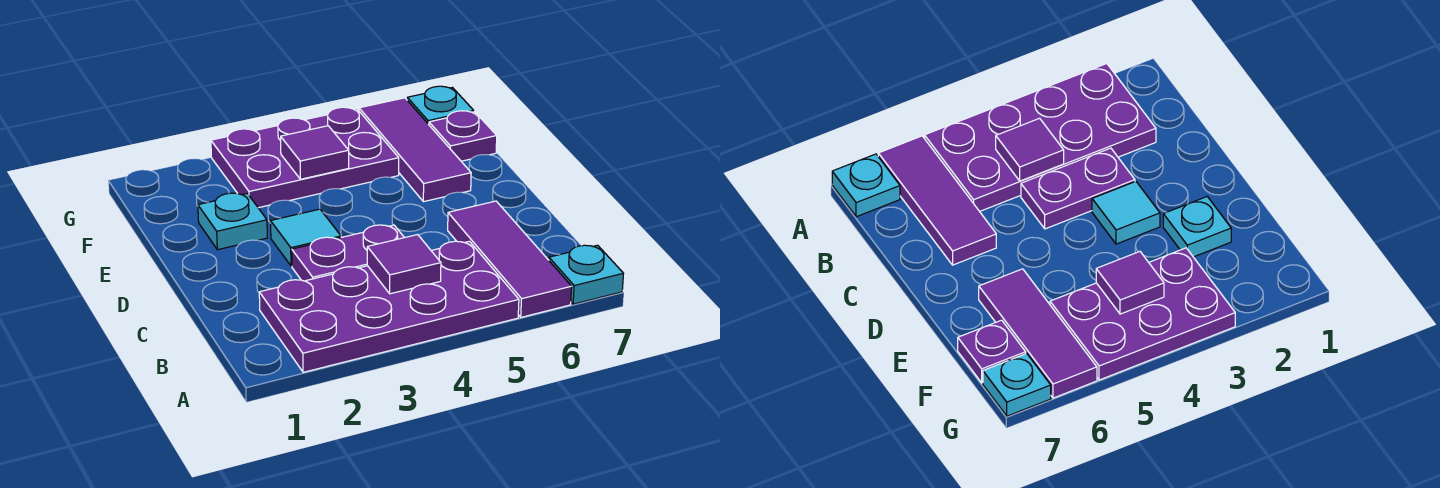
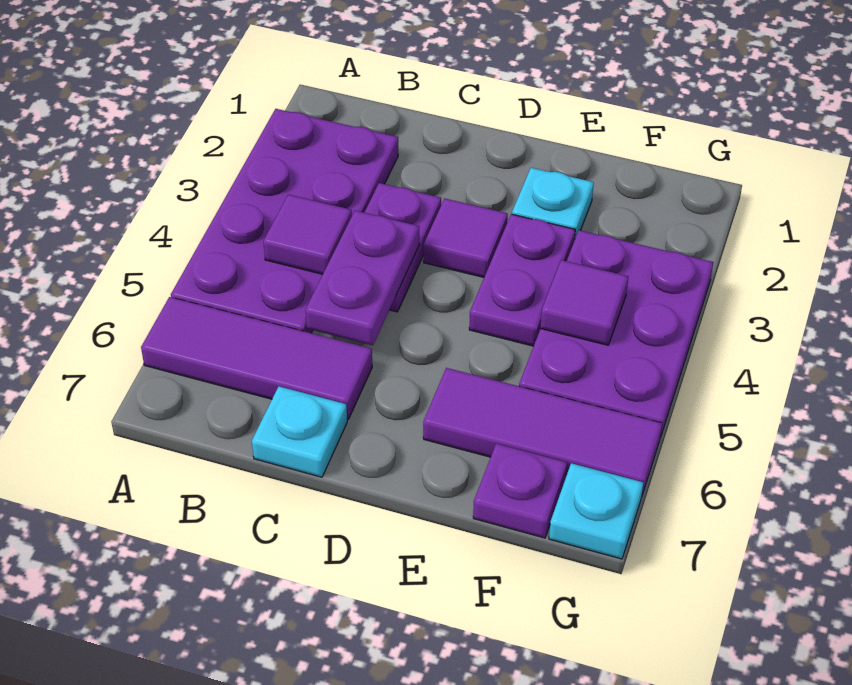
cyan 1x1 plate [549,245,624,304] -> cyan 1x1 plate moved to [252,386,347,477]
none -> purple 1x2 plate [305,211,419,345]
cyan 1x1 tile [271,209,341,266] -> purple 1x1 tile [424,199,508,277]
none -> purple 1x2 plate [469,214,575,346]

